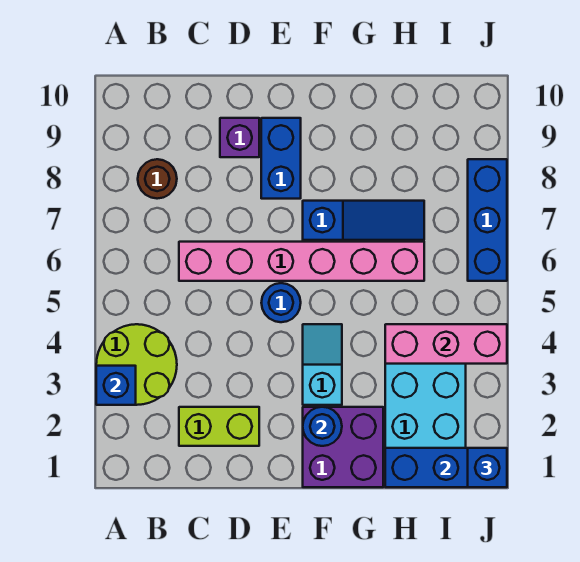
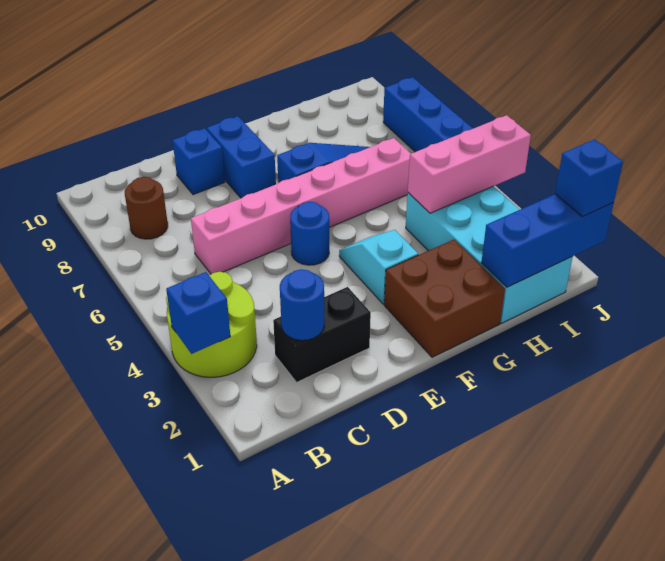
lime 1x2 brick [179,407,259,446] -> black 1x2 brick [273,287,371,382]
purple 1x1 brick [220,118,259,157] -> blue 1x1 brick [173,128,225,195]
purple 2x2 brick [303,407,383,487] -> brown 2x2 brick [384,240,505,357]
blue 1x1 round brick [303,407,342,446] -> blue 1x1 round brick moved to [280,269,324,340]

